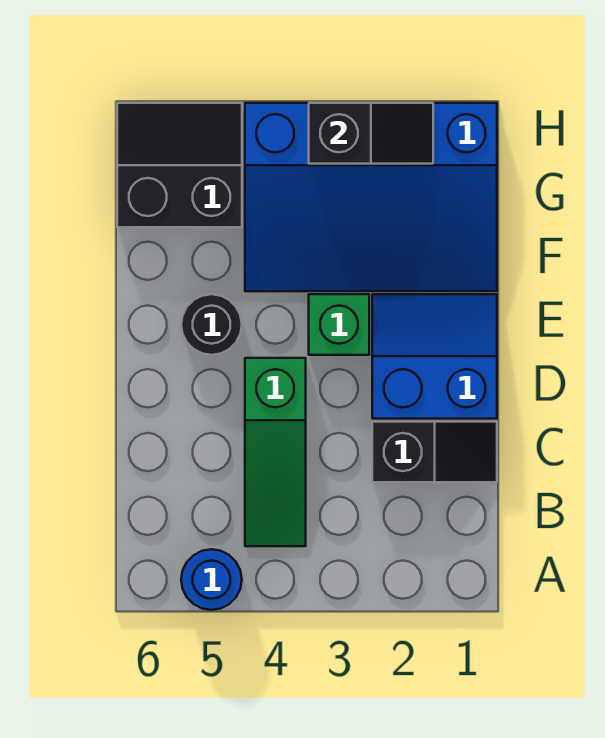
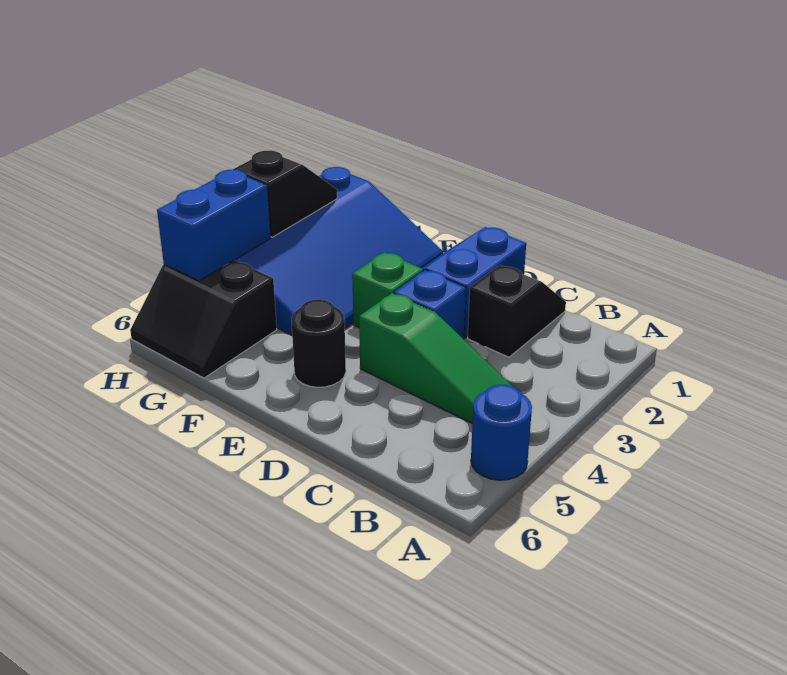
none -> blue 1x1 brick [394,270,466,339]
black 2x2 slope [117,103,242,227] -> black 2x2 slope turned to [130,260,277,378]
none -> blue 1x2 brick [157,170,271,281]

